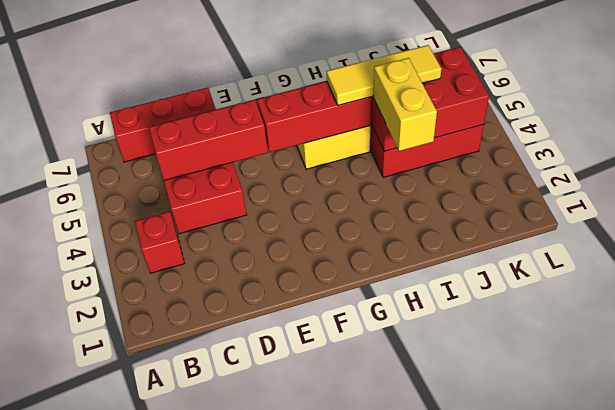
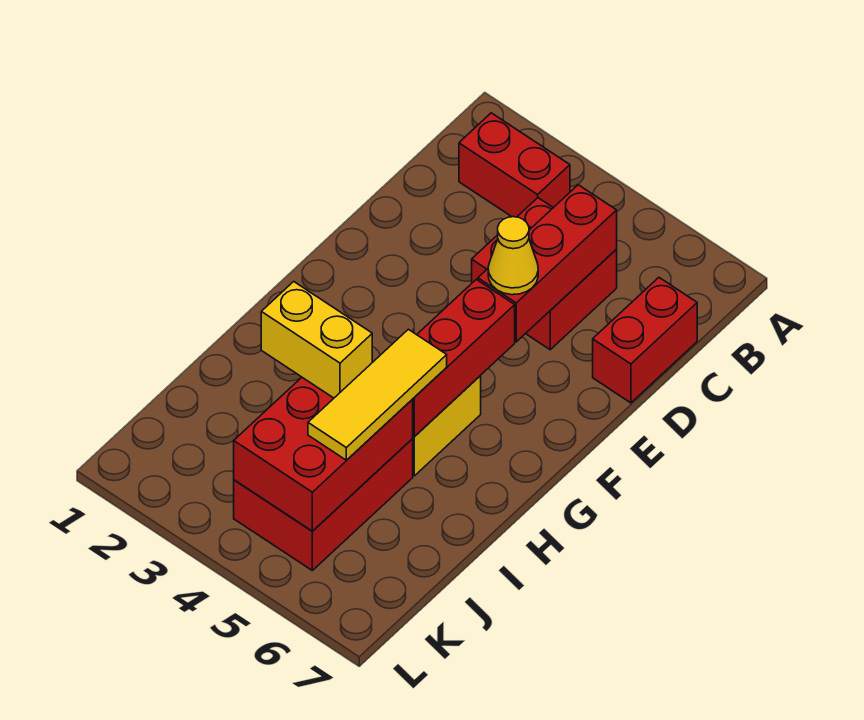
red 1x1 brick [135,212,185,273] -> red 1x2 brick [459,113,570,217]
red 1x3 brick [110,88,216,162] -> red 1x2 brick [593,278,697,403]
none -> yellow 1x1 cone [488,217,538,295]

